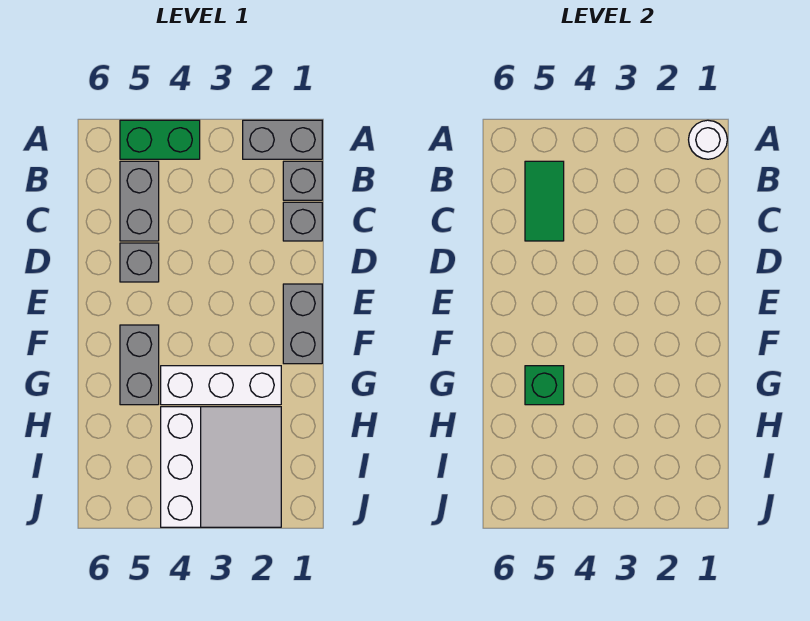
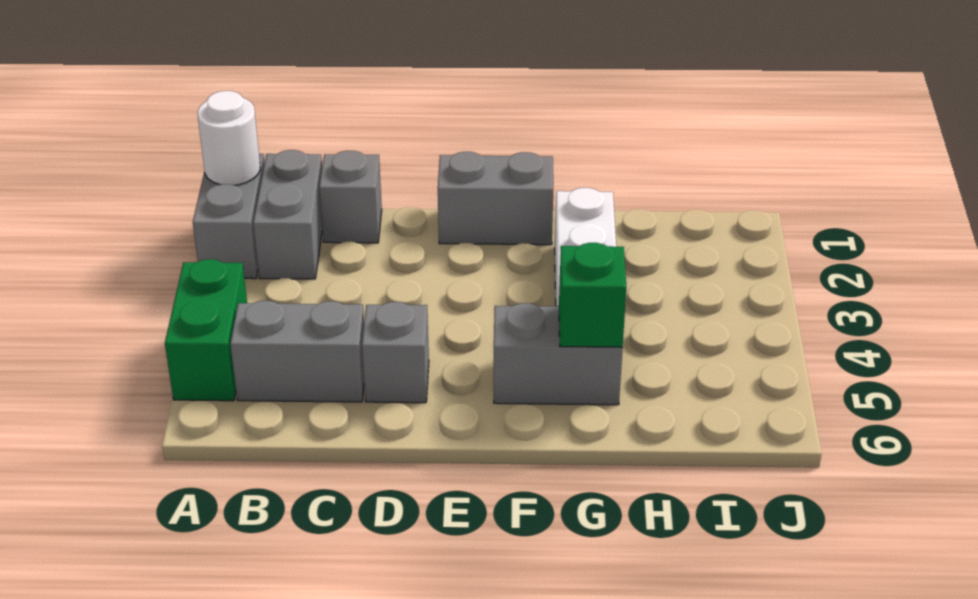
grey 1x1 brick [283,161,322,200] -> grey 1x2 brick [253,150,322,279]
green 1x2 tile [525,161,564,241] -> none
white 3x3 slope [161,407,281,527] -> none

